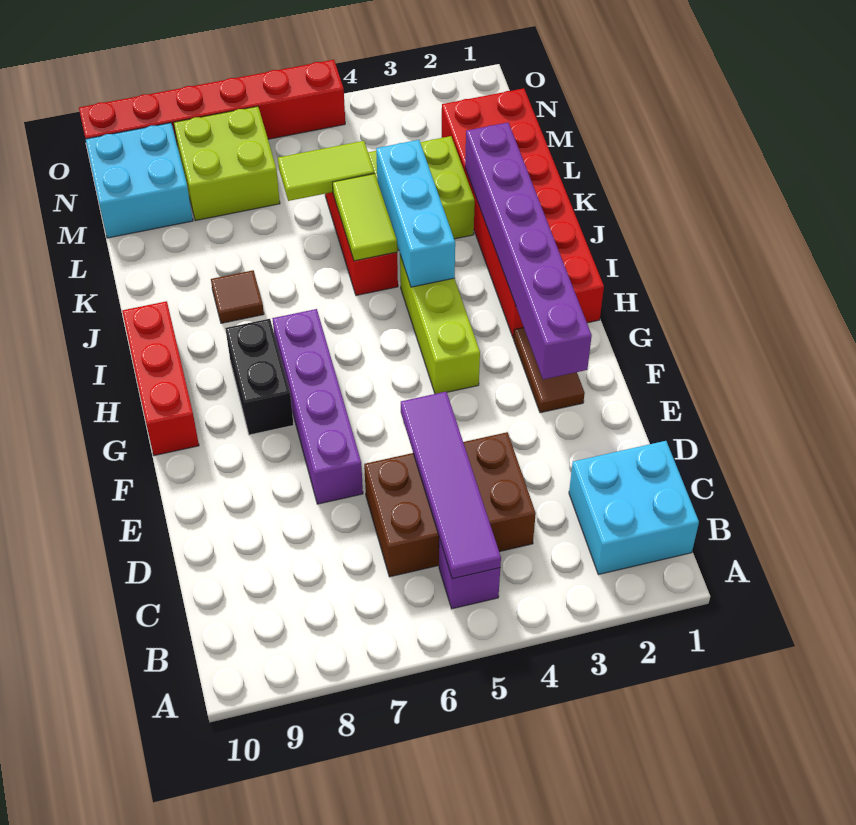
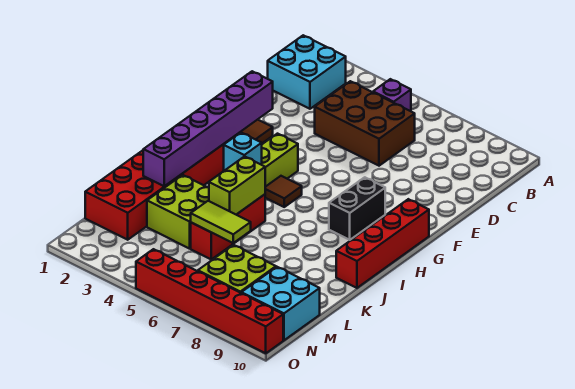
purple 1x4 tile [401,392,501,579] -> none
purple 1x4 brick [272,309,363,504] -> none
red 1x3 brick [122,301,199,456] -> red 1x4 brick [336,199,429,288]
cyan 1x3 brick [376,140,455,287] -> cyan 1x1 brick [224,133,262,171]
lime 1x2 tile [333,174,397,261] -> lime 1x2 brick [209,156,265,215]
brown 1x1 tile [211,270,264,323] -> brown 1x1 tile moved to [265,176,302,207]

